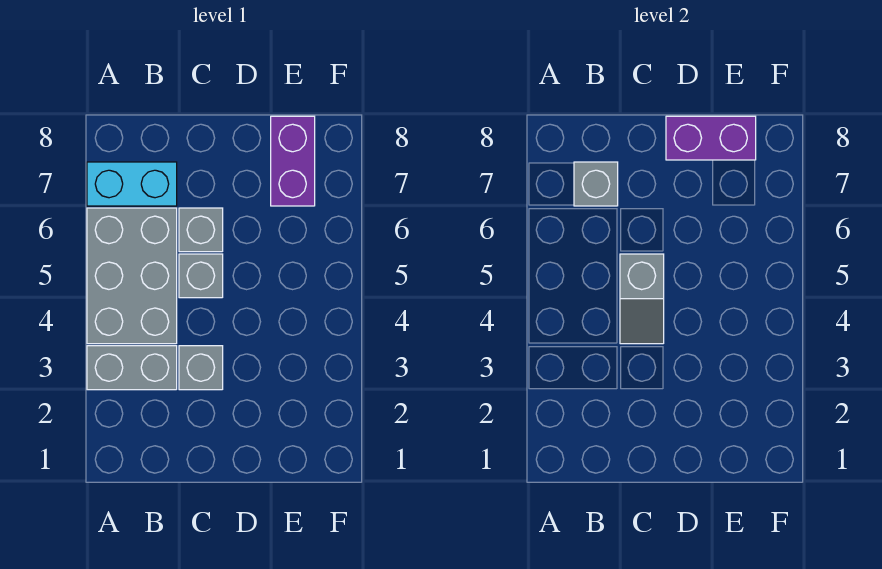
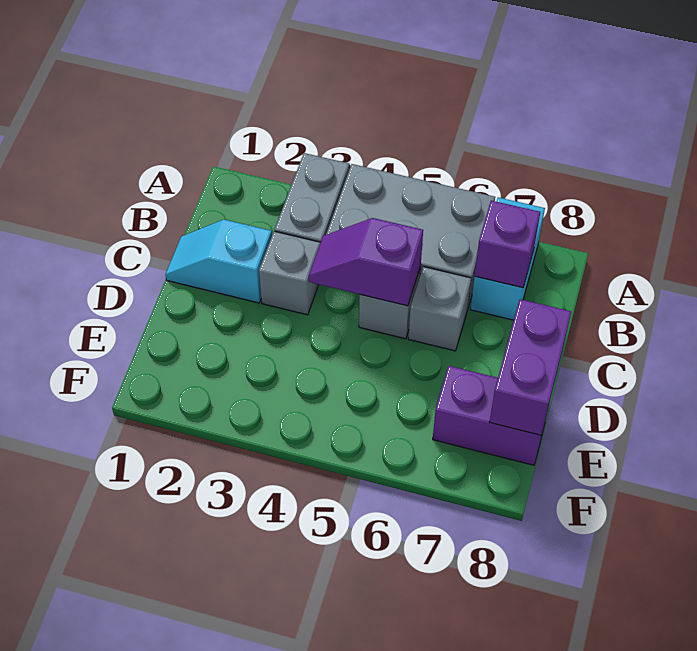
grey 1x1 brick [574,162,618,206] -> purple 1x1 brick [475,201,540,288]
none -> cyan 1x2 slope [165,220,272,303]
grey 1x2 slope [620,254,664,344] -> purple 1x2 slope [309,218,423,306]

